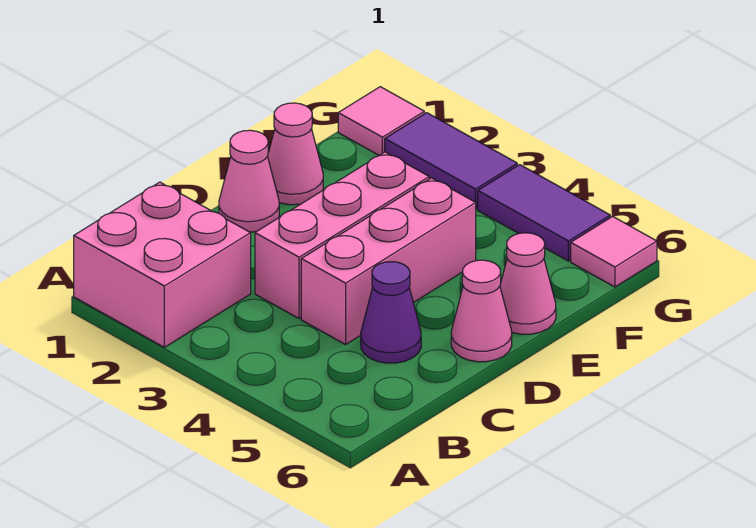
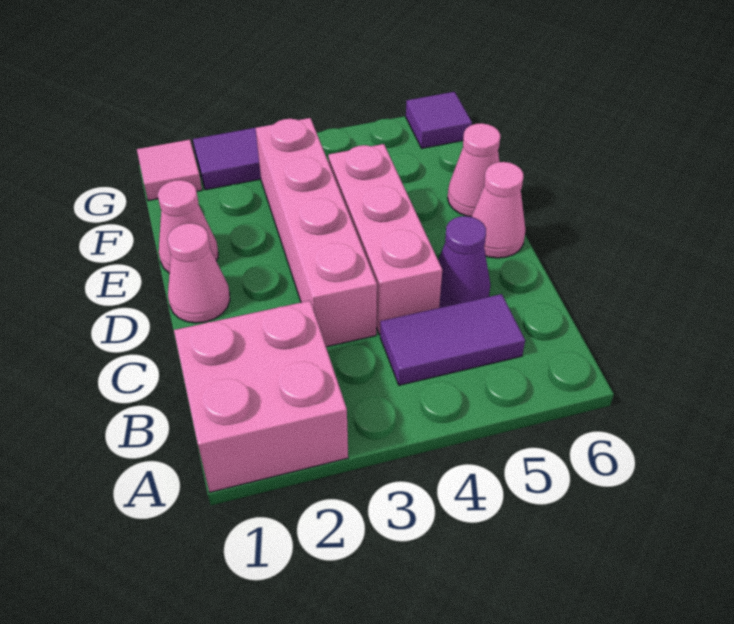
pink 1x3 brick [255,152,429,319] -> pink 1x4 brick [256,118,377,347]
purple 1x2 tile [478,165,610,261] -> purple 1x2 tile moved to [380,294,525,385]
pink 1x1 tile [571,216,657,287] -> purple 1x1 tile [406,92,472,148]

